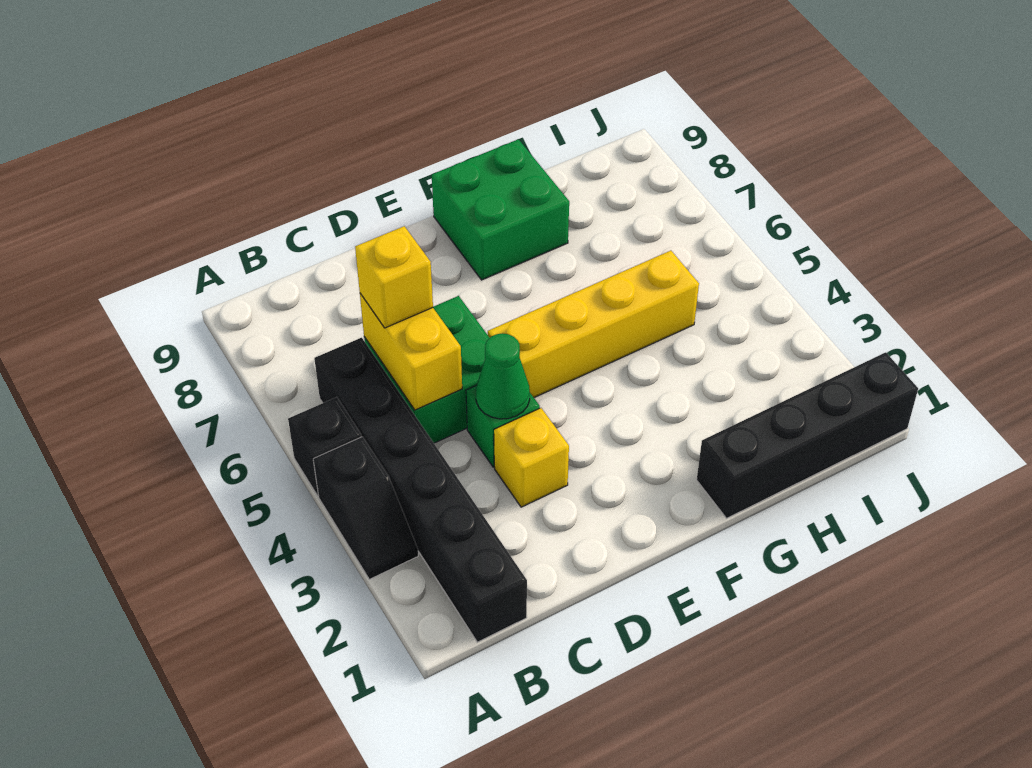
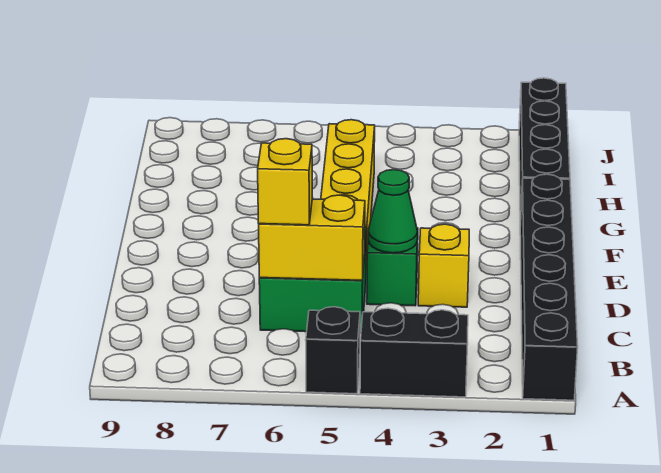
black 1x2 slope [313,437,418,579] -> black 1x2 brick [360,308,468,397]
black 1x6 brick [314,338,527,642] -> black 1x6 brick turned to [520,174,578,400]
green 2x2 brick [432,139,569,280] -> none

